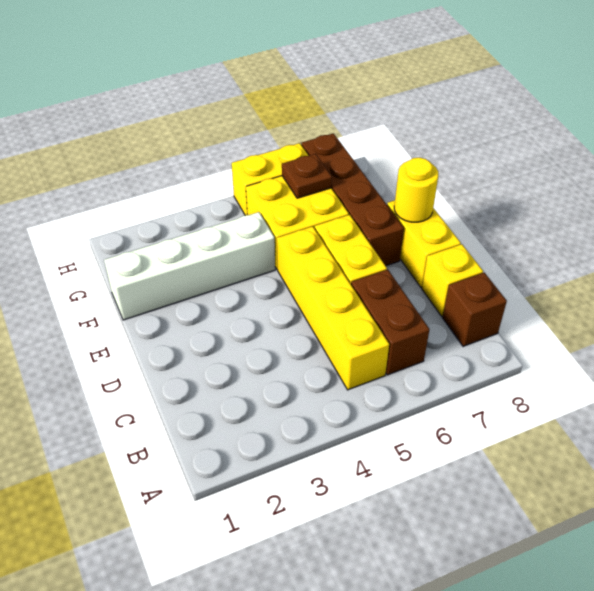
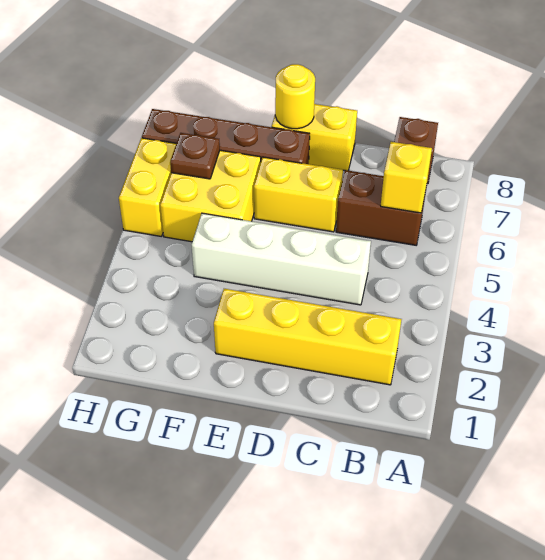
yellow 1x4 brick [277,226,389,390] -> yellow 1x4 brick moved to [214,289,402,385]
yellow 1x1 brick [422,244,483,316] -> yellow 1x1 brick moved to [381,142,432,213]
white 1x4 brick [104,212,275,320] -> white 1x4 brick turned to [192,213,371,305]

